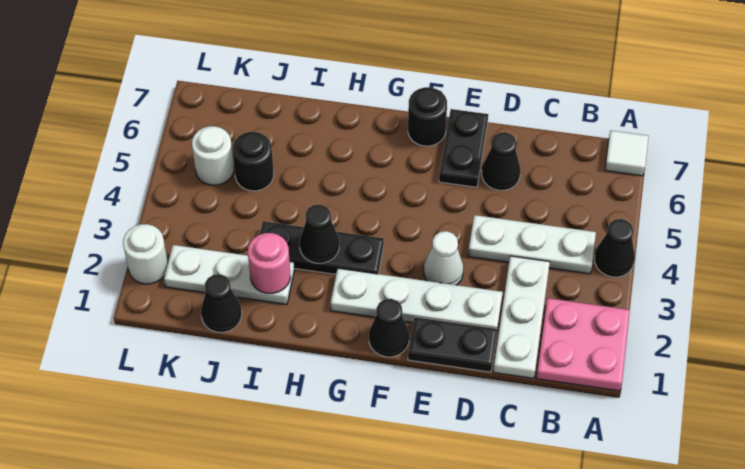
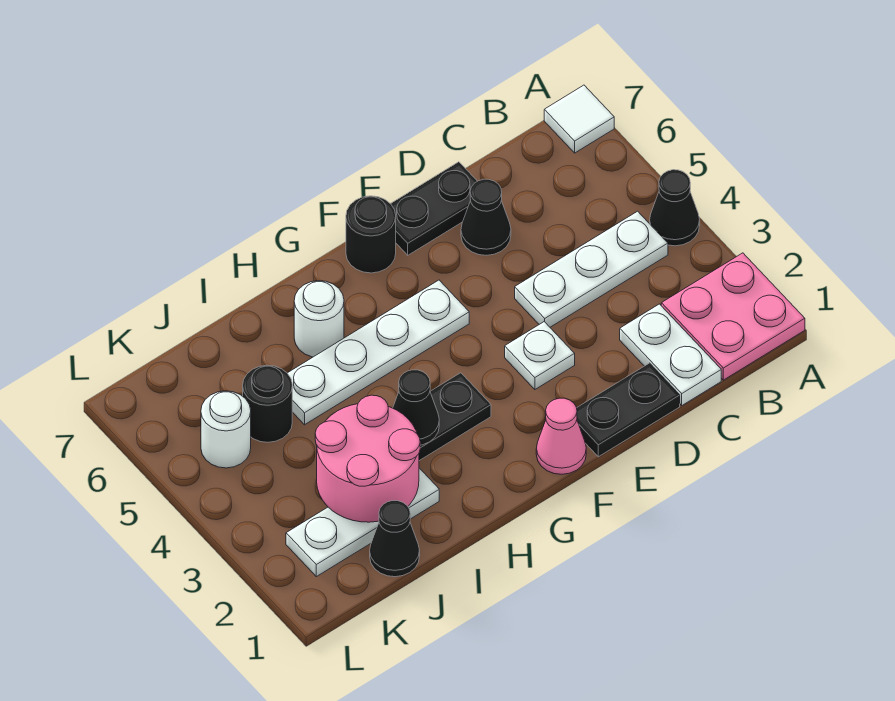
white 1x3 plate [493,256,550,378] -> white 1x2 plate [620,304,721,405]
white 1x4 plate [331,268,503,329] -> white 1x4 plate moved to [288,280,469,425]
white 1x1 cone [424,231,463,285] -> white 1x1 plate [505,322,575,389]
black 1x2 plate [439,109,488,187] -> black 1x2 plate turned to [391,162,477,255]
black 1x1 cone [369,299,409,357] -> pink 1x1 cone [536,398,586,474]
pink 1x1 round brick [248,233,290,293] -> pink 2x2 round brick [315,395,420,522]
white 1x1 round brick [123,224,168,284] -> white 1x1 round brick moved to [294,281,344,357]

